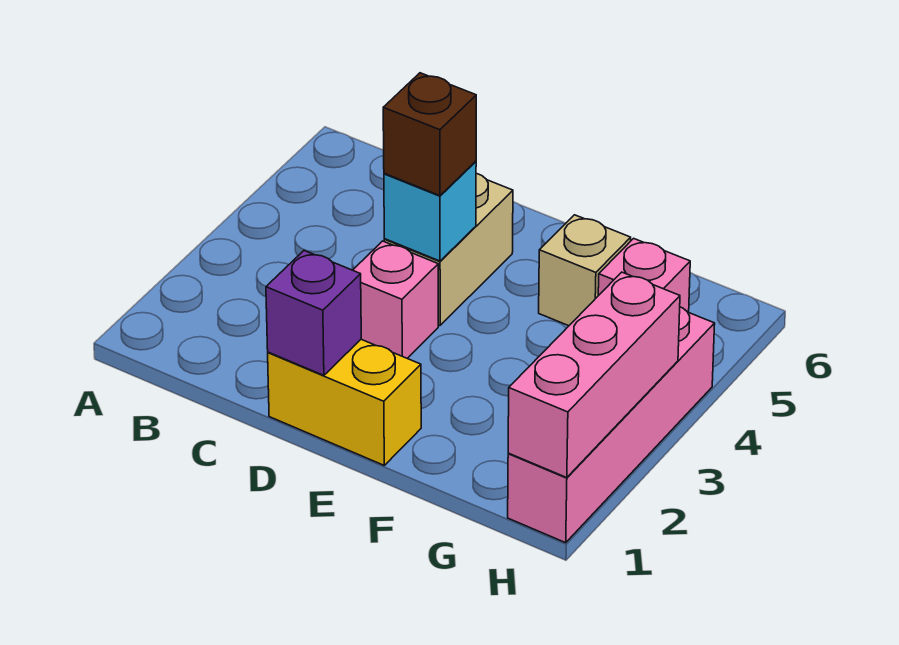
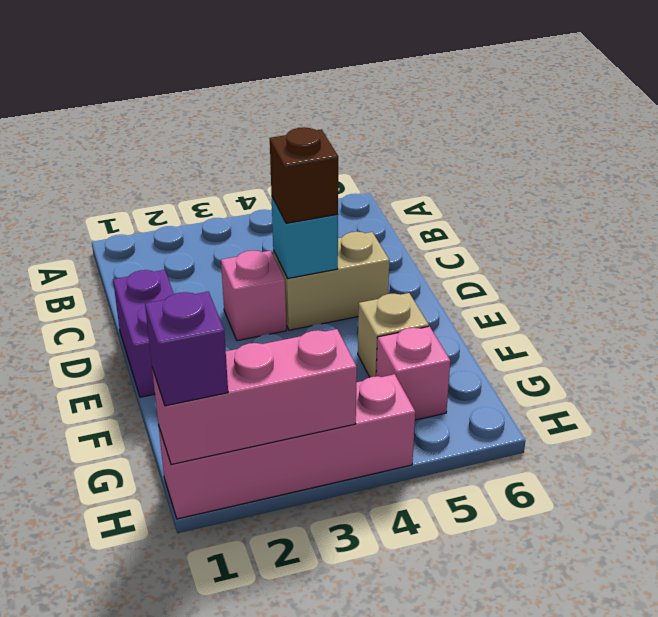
yellow 1x2 brick [268,339,421,465] -> purple 1x2 brick [113,270,174,397]
purple 1x1 brick [266,251,361,375] -> purple 1x1 brick moved to [145,292,228,406]

